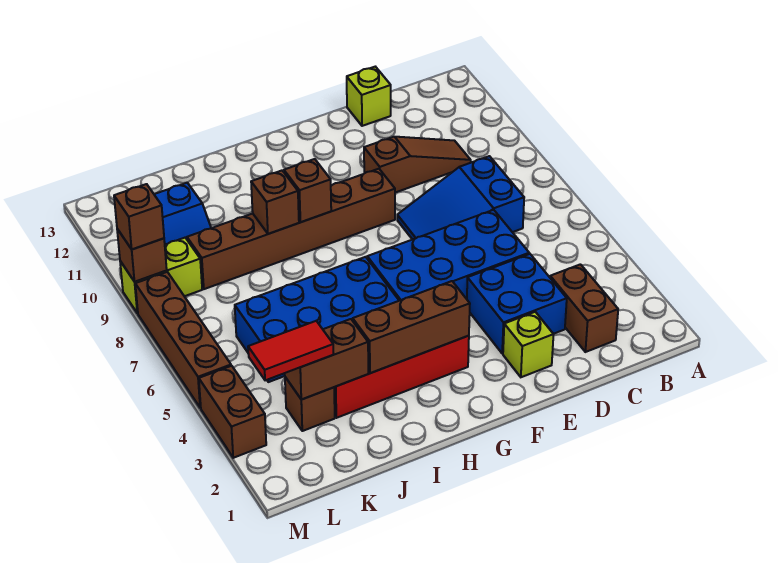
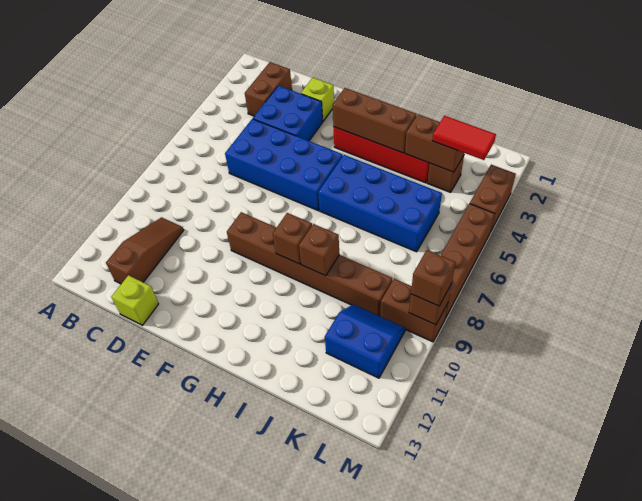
blue 2x3 slope [397,156,524,240] -> none
brown 1x3 slope [364,137,471,193] -> brown 1x3 slope turned to [106,217,184,284]
lime 1x2 brick [120,238,202,313] -> brown 1x2 brick [380,279,448,342]

